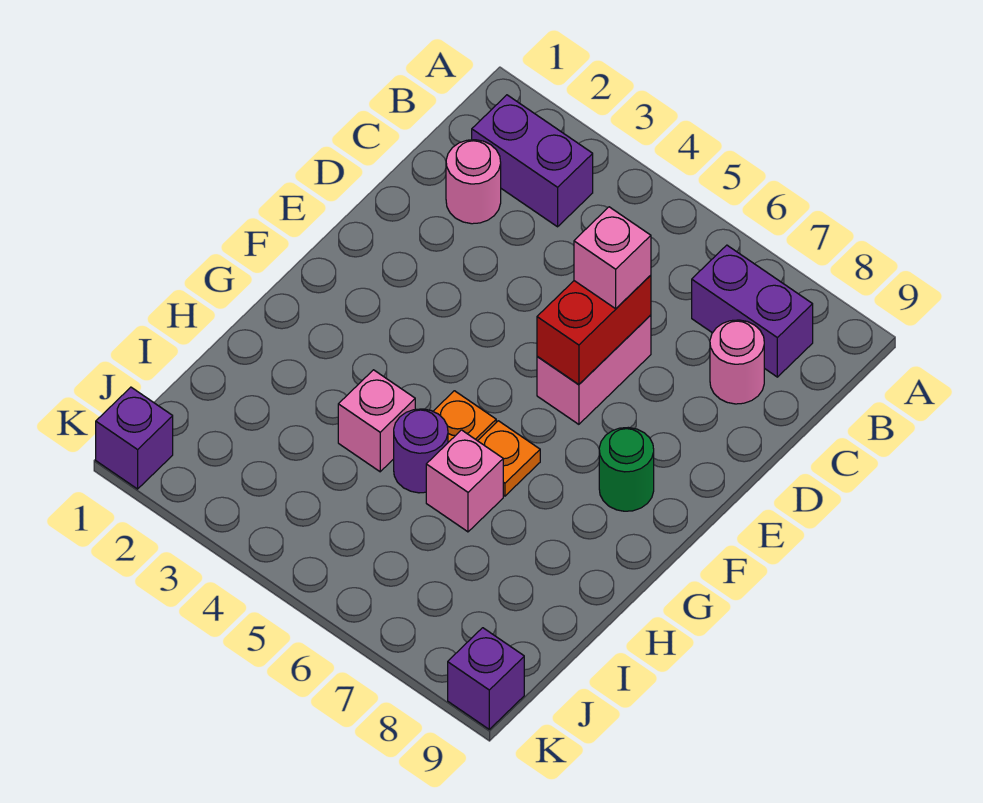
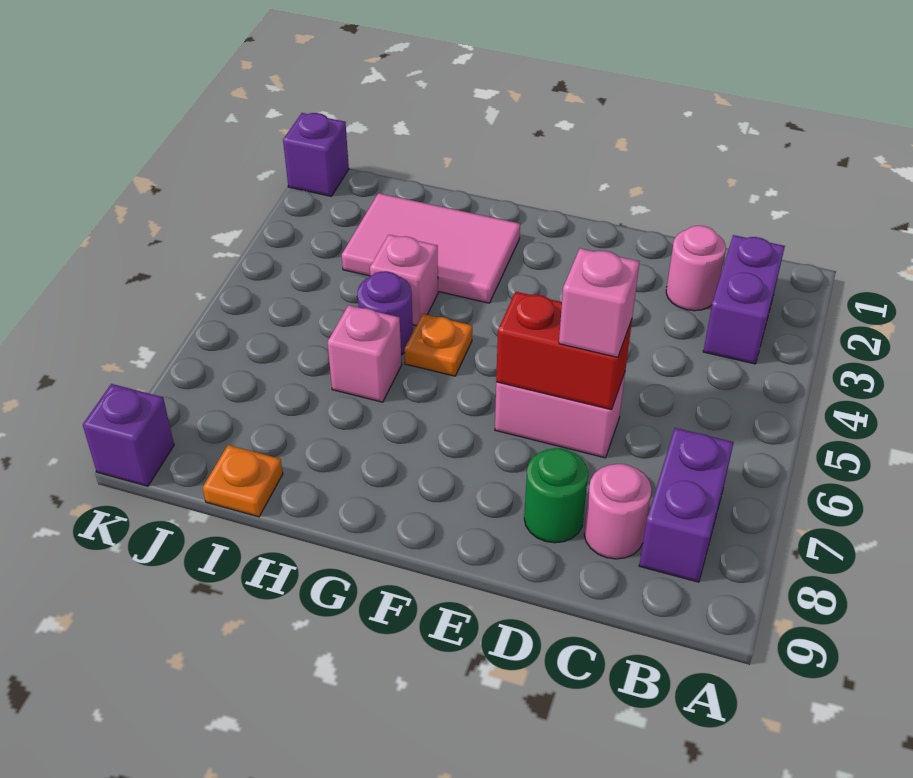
green 1x1 round brick [599,427,654,511] -> green 1x1 round brick moved to [524,448,588,543]
none -> pink 2x3 tile [342,193,520,303]
orange 1x1 plate [478,421,540,496] -> orange 1x1 plate moved to [203,445,283,517]

